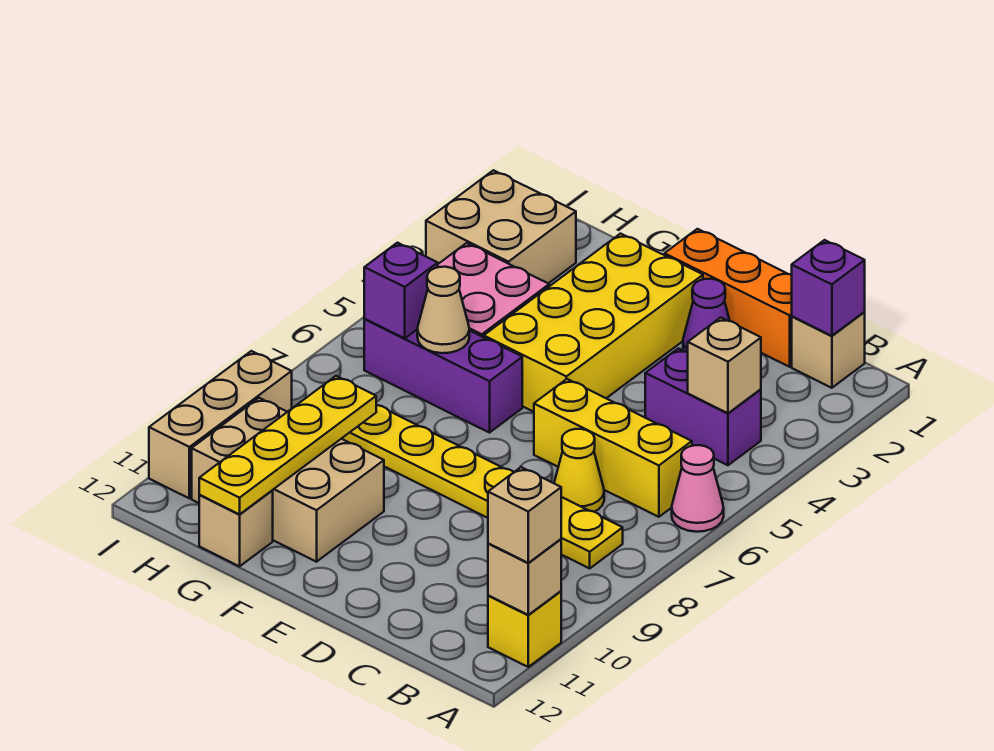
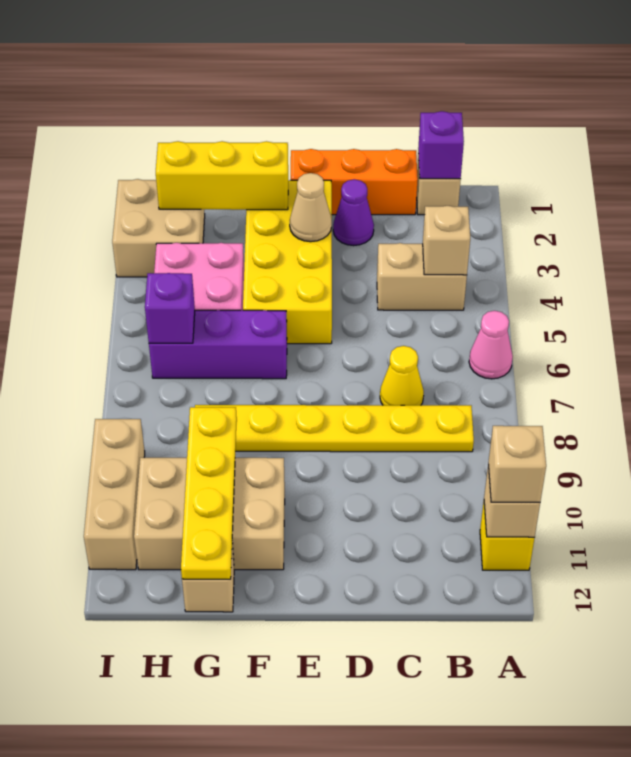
purple 1x2 brick [645,348,761,465] -> tan 1x2 brick [377,243,467,310]
yellow 1x3 brick [534,379,692,517] -> yellow 1x3 brick moved to [156,141,288,210]
tan 1x1 cone [417,267,469,353] -> tan 1x1 cone moved to [290,173,332,242]

